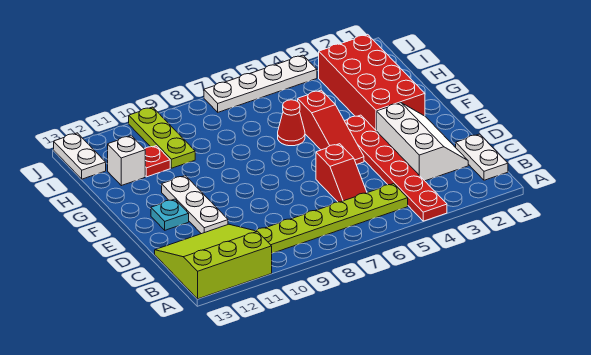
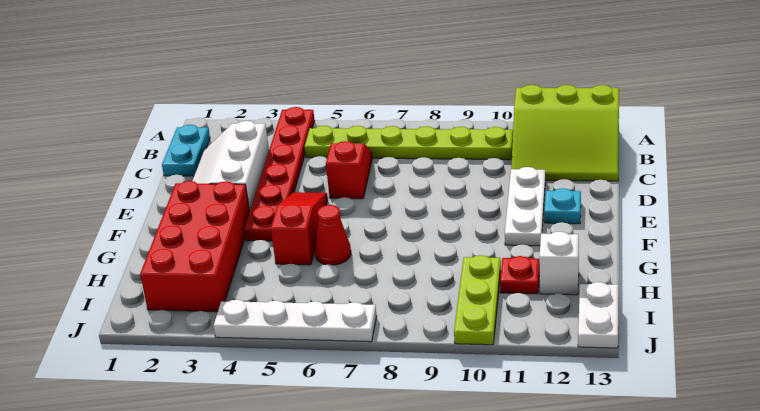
white 1x2 plate [456,134,508,180] -> cyan 1x2 plate [162,125,210,176]

